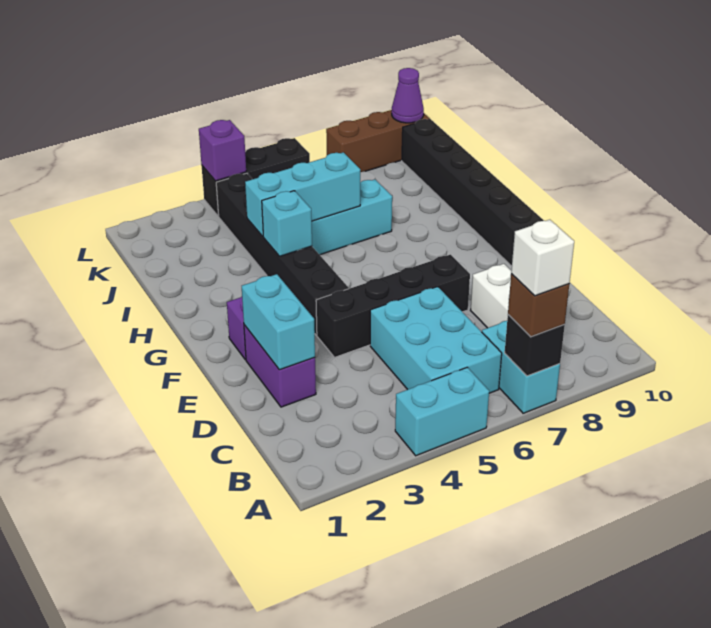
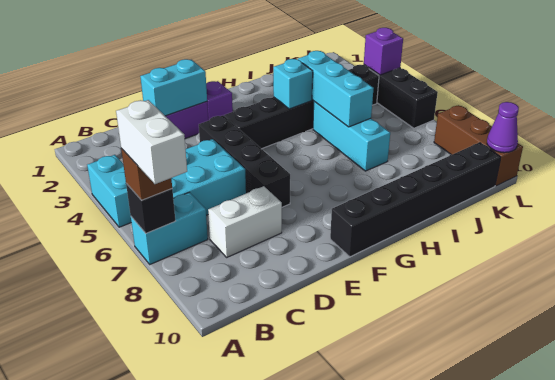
white 1x1 brick [511,220,574,296] -> white 1x2 brick [116,100,187,184]

